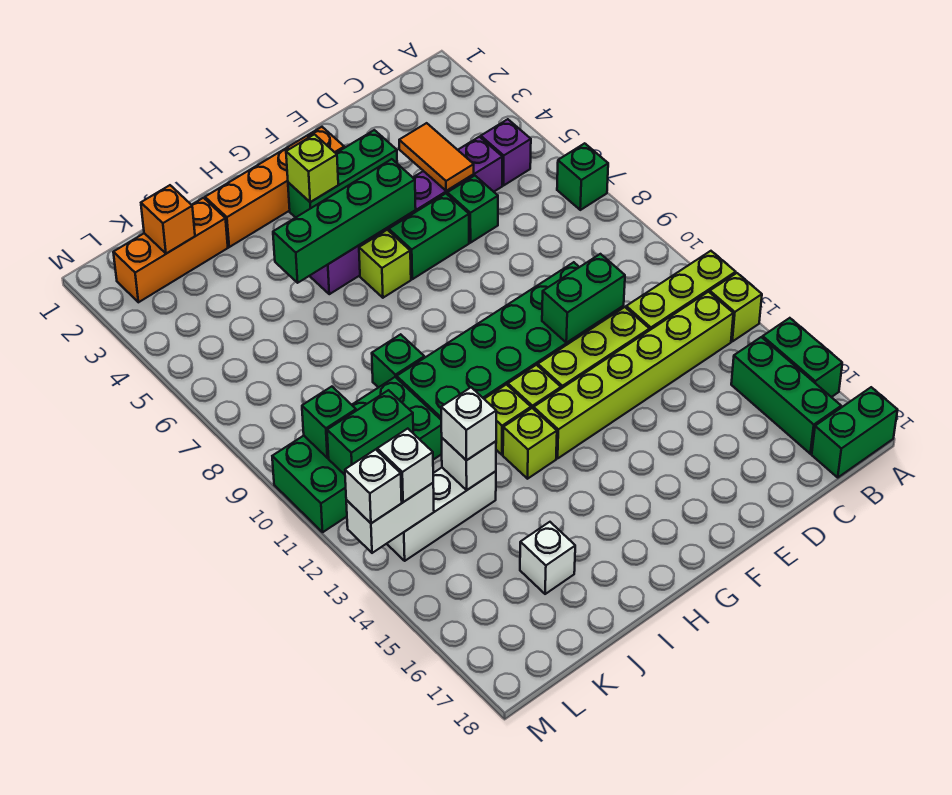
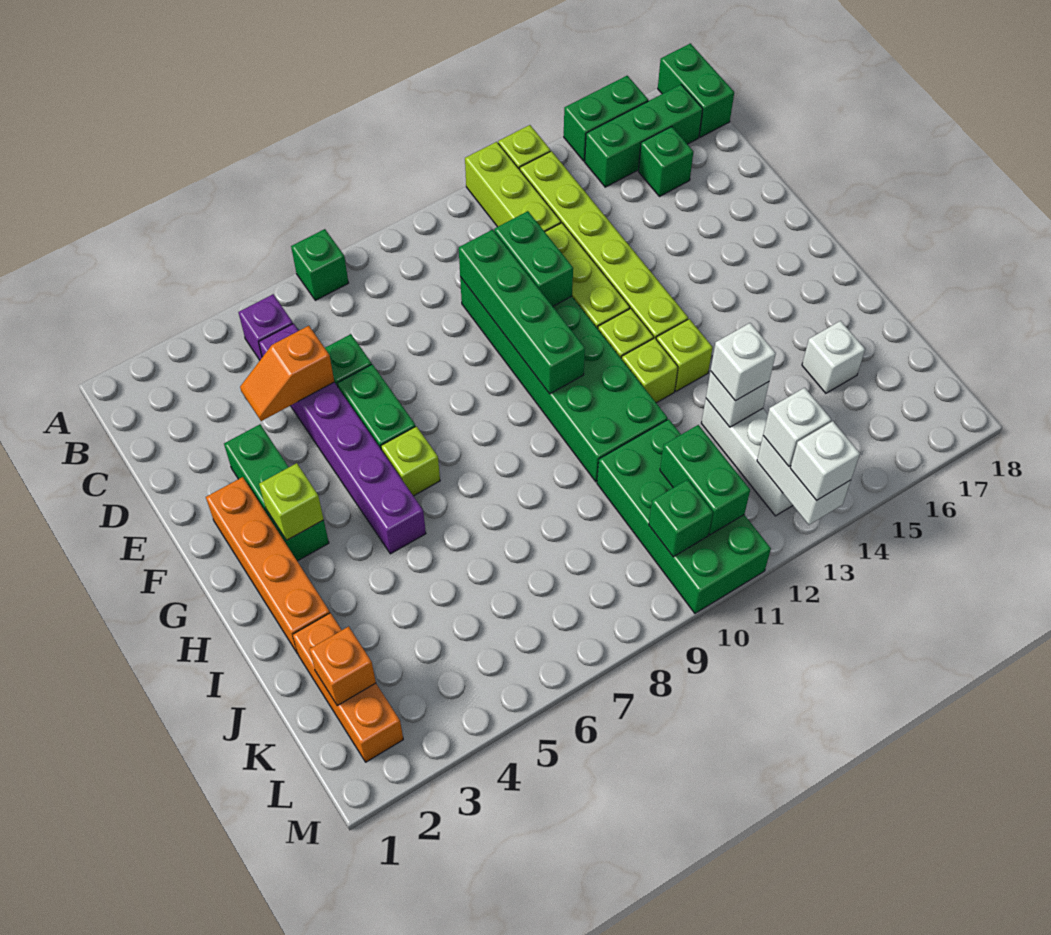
orange 1x2 tile [399,123,474,191] -> orange 1x2 slope [240,326,334,421]
green 1x4 brick [273,159,416,283] -> green 1x4 brick moved to [459,230,585,394]
green 1x1 brick [372,334,424,388] -> green 1x1 brick moved to [638,127,693,197]

